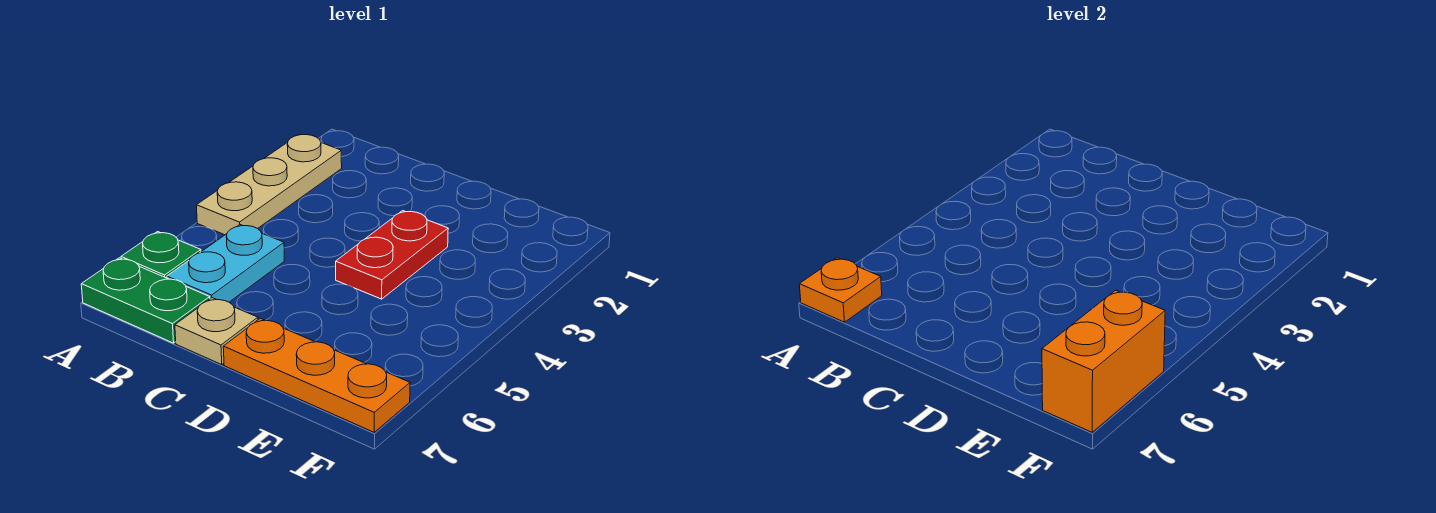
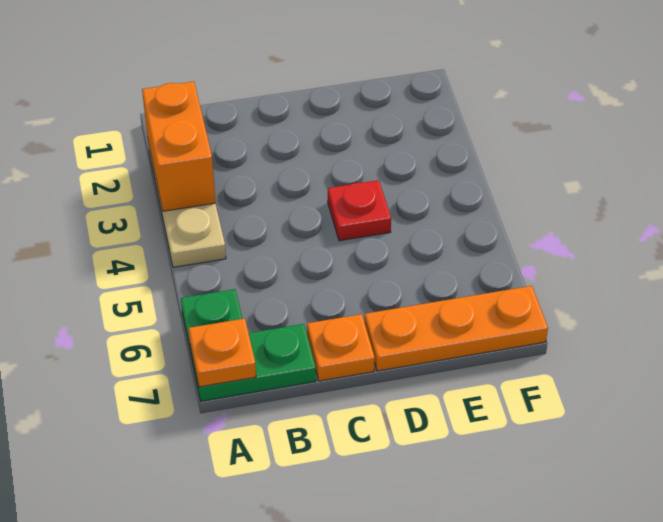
cyan 1x2 plate [167,225,284,302] -> none
tan 1x1 plate [175,298,258,364] -> orange 1x1 plate [307,314,375,381]
red 1x2 plate [336,211,448,299] -> red 1x1 plate [328,180,391,241]
orange 1x2 brick [1042,290,1165,432] -> orange 1x2 brick moved to [142,82,215,211]

